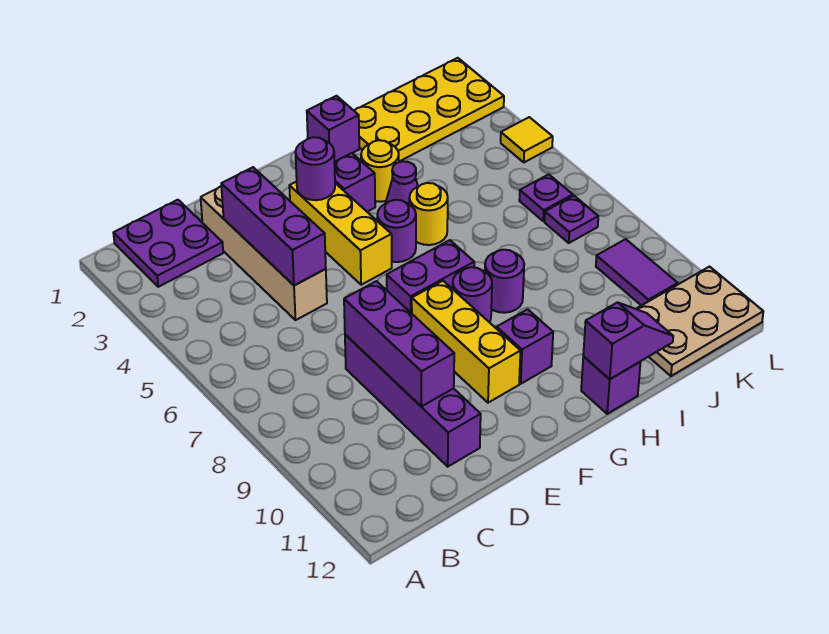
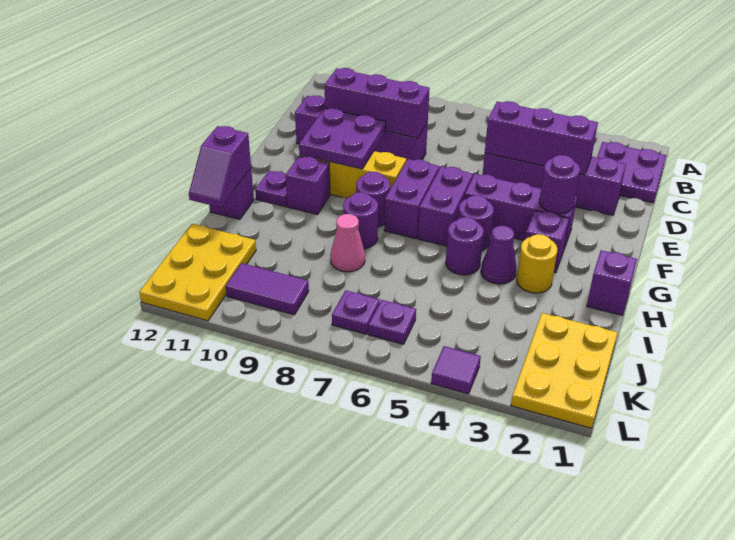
tan 1x4 brick [201,186,327,320] -> purple 1x4 brick [482,153,626,215]
none -> purple 2x2 plate [299,108,386,169]
yellow 1x3 brick [289,181,392,285] -> purple 1x3 brick [465,174,577,248]
none -> purple 1x2 brick [418,166,473,246]
none -> purple 1x1 plate [255,171,287,207]
yellow 1x1 round brick [409,183,448,245] -> purple 1x1 round brick [446,217,484,275]
yellow 2x4 plate [354,58,504,161] -> yellow 2x3 plate [511,313,618,428]
none -> pink 1x1 cone [330,214,365,272]
tan 2x3 plate [636,267,763,376] -> yellow 2x3 plate [139,224,256,321]
yellow 1x1 tile [501,117,553,162] -> purple 1x1 tile [431,346,481,394]

